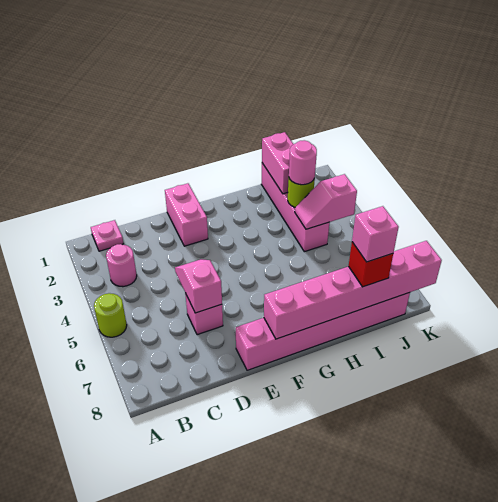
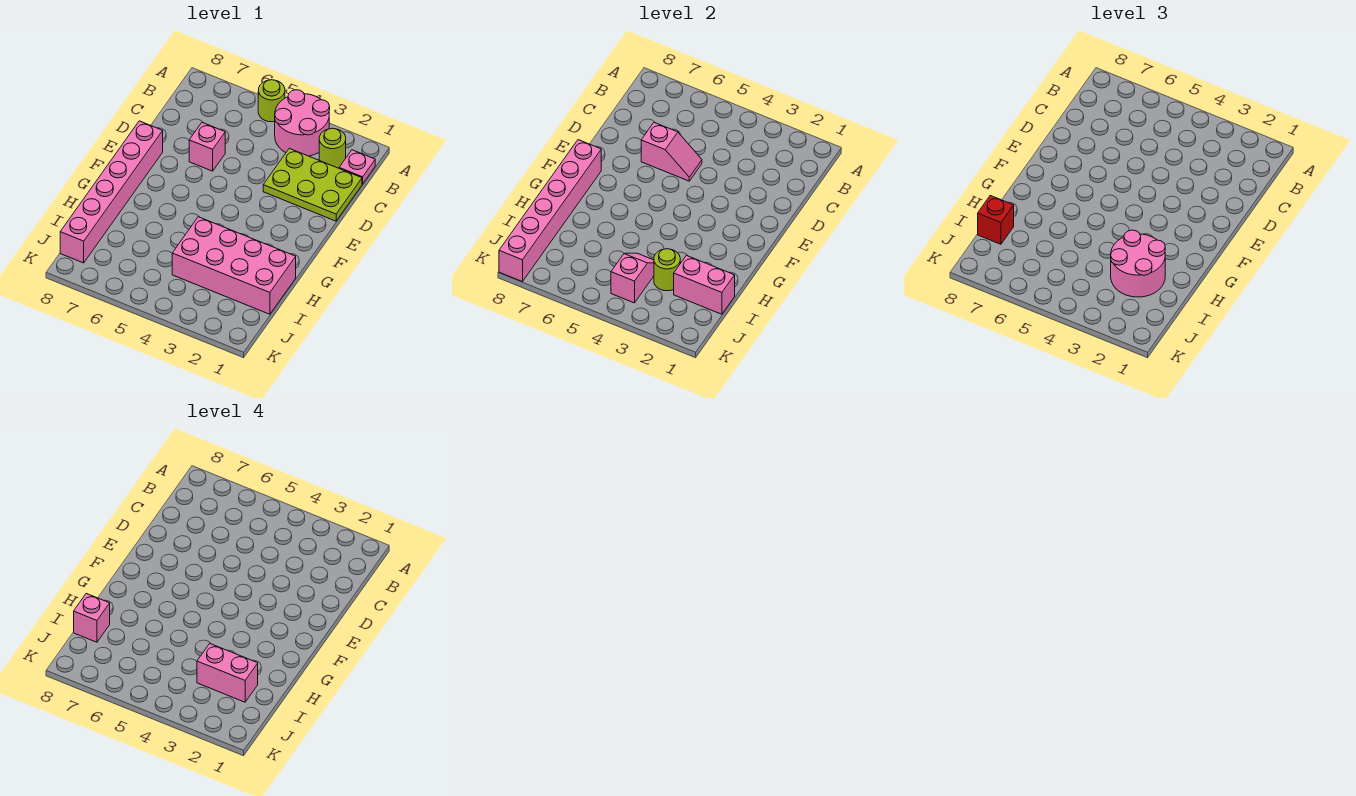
none -> lime 1x1 round brick [319,128,346,168]
pink 1x1 round brick [106,244,137,287] -> pink 2x2 round brick [275,90,330,156]
none -> lime 2x3 plate [263,148,362,221]
pink 1x2 brick [165,183,208,246] -> pink 1x2 brick moved to [197,644,258,702]
pink 1x4 brick [261,163,329,252] -> pink 2x4 brick [172,217,296,314]
pink 1x1 round brick [289,140,317,185] -> pink 2x2 round brick [1111,230,1165,297]

